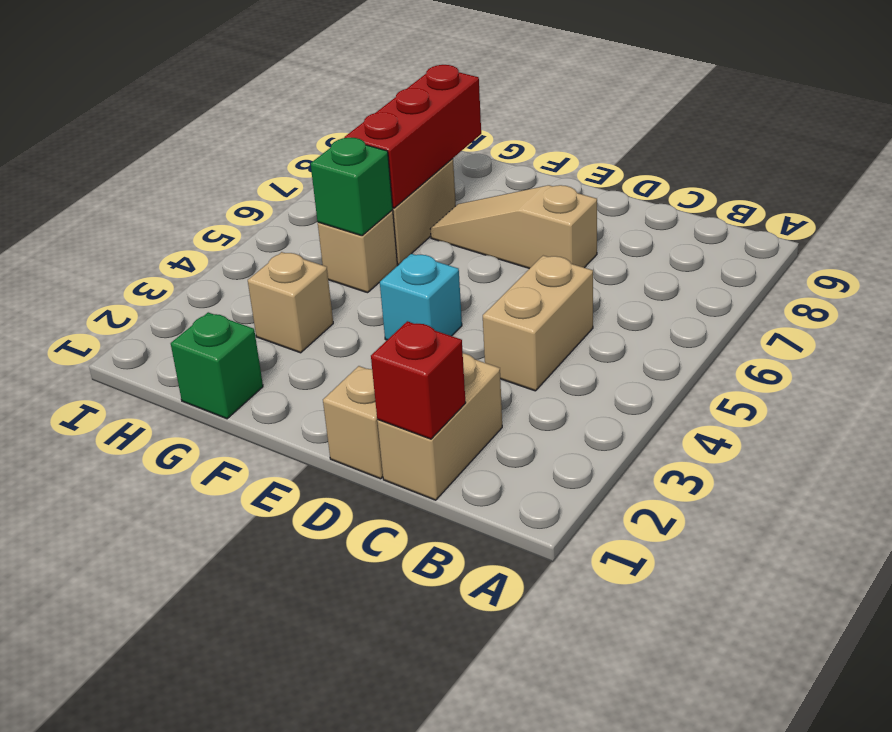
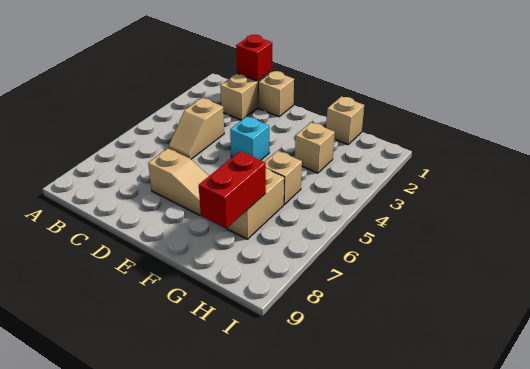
tan 1x2 brick [483,255,593,391] -> tan 1x2 slope [168,98,224,159]
green 1x1 brick [171,312,263,419] -> tan 1x1 brick [326,96,364,145]
green 1x1 brick [311,138,393,236] -> none
red 1x3 brick [344,65,481,208] -> red 1x2 brick [199,151,266,229]

